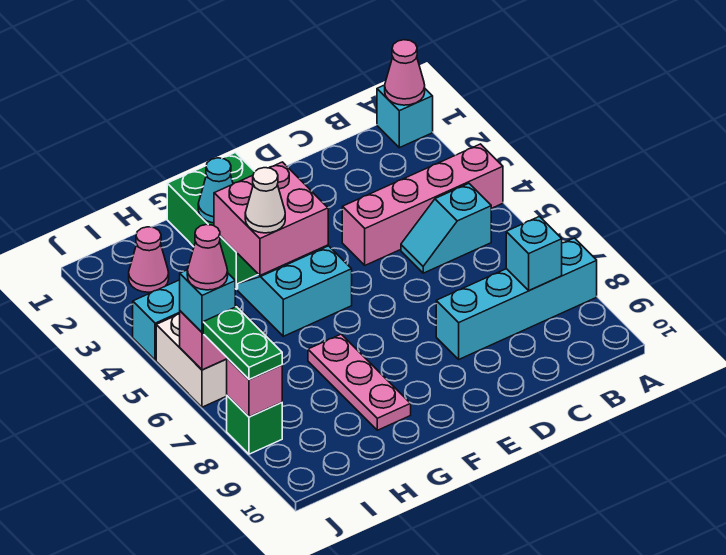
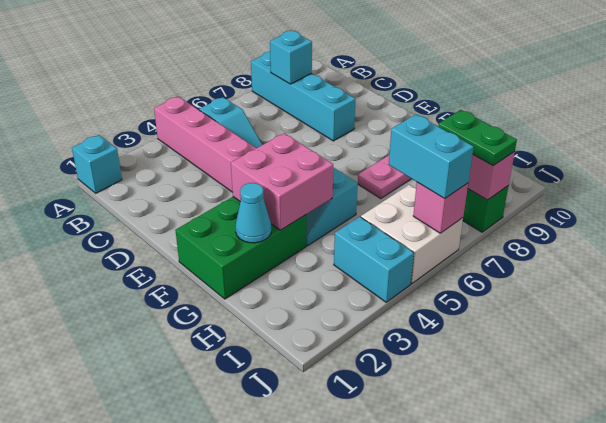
pink 1x1 cone [385,40,425,105] -> none
white 1x1 cone [245,168,285,233] -> none
pink 1x1 cone [129,227,169,292] -> none
cyan 1x1 brick [180,270,235,333] -> cyan 1x2 brick [389,114,473,199]
pink 1x1 cone [187,224,228,290] -> none
green 1x2 plate [203,307,282,380] -> green 1x2 plate turned to [438,110,517,166]

